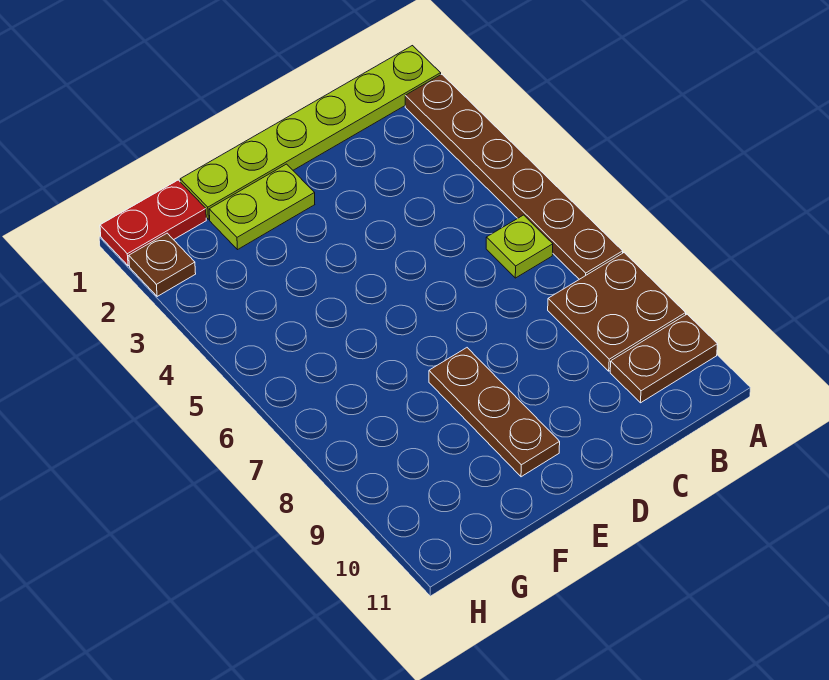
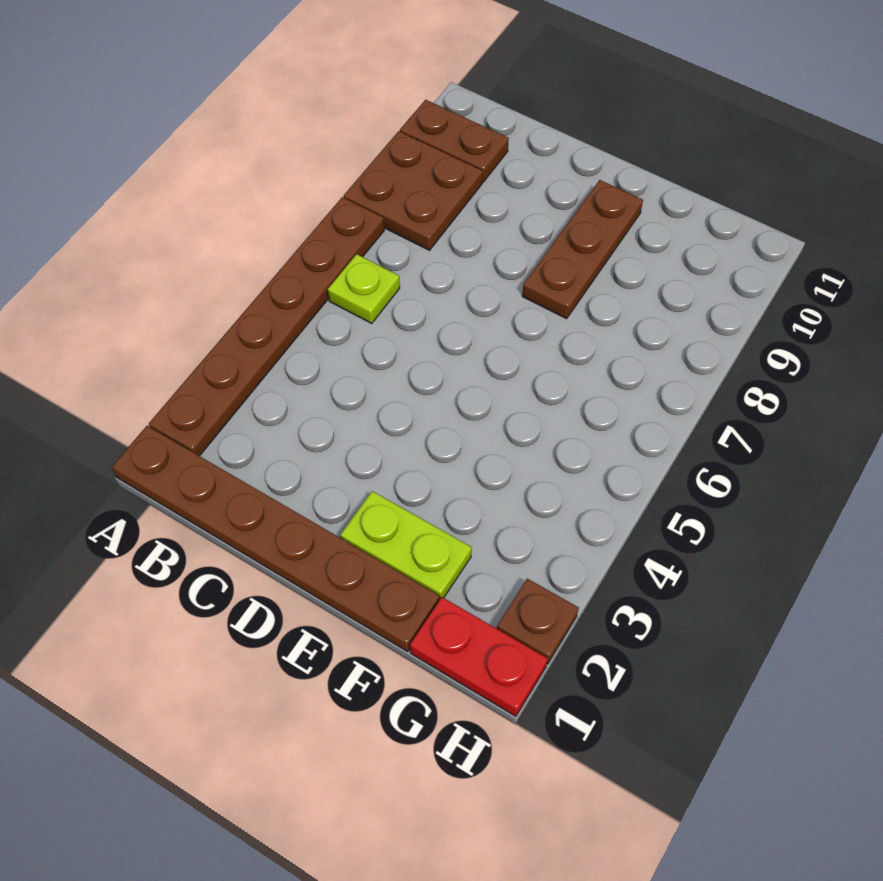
lime 1x6 plate [180,46,441,219] -> brown 1x6 plate [112,426,439,651]

